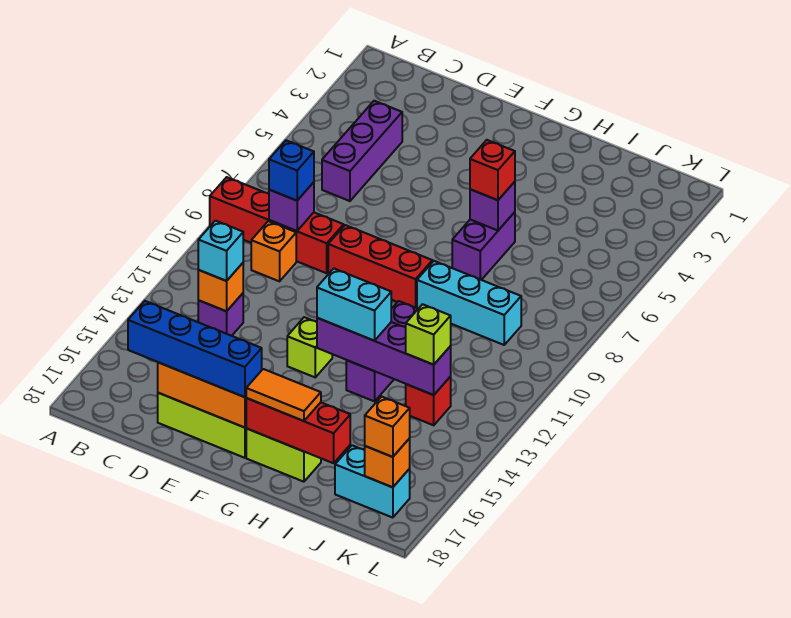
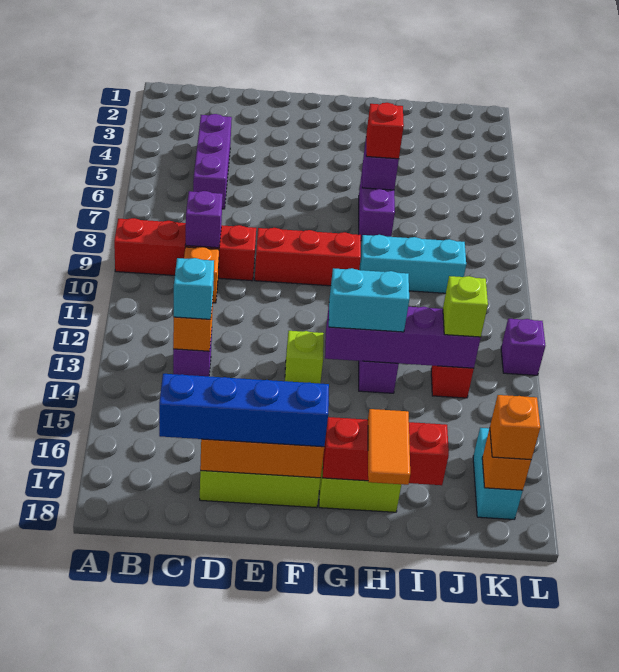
blue 1x1 brick [269,140,314,201] -> none
orange 1x2 tile [246,369,321,421] -> orange 1x2 tile turned to [368,409,410,485]
cyan 1x2 brick [335,445,410,518] -> cyan 1x2 brick turned to [473,428,523,519]
none -> purple 1x1 brick [501,319,545,375]

